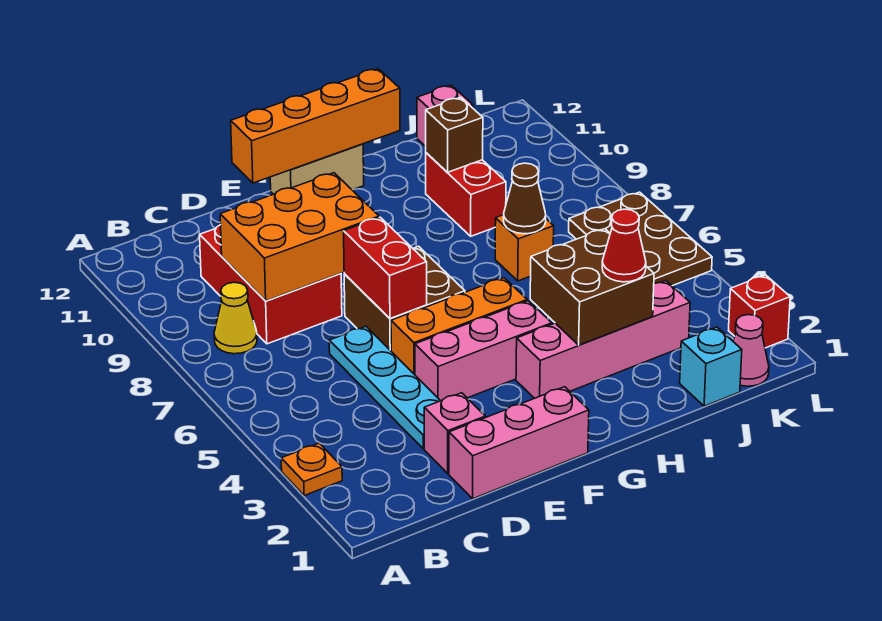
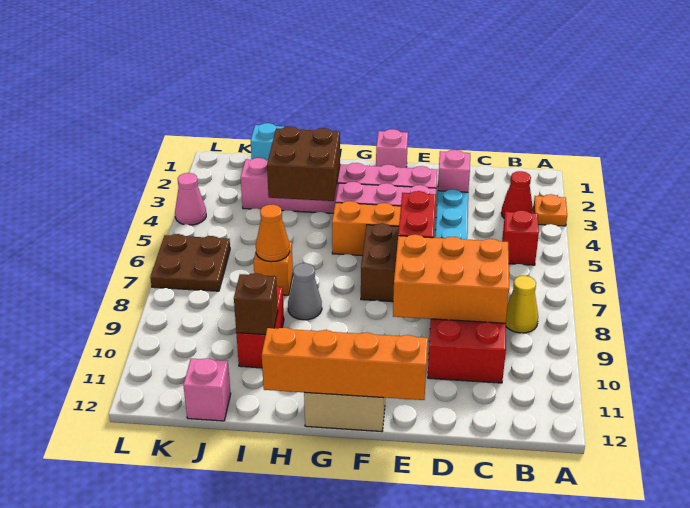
pink 1x3 brick [449,387,589,499] -> pink 1x1 brick [376,129,408,168]
pink 1x4 brick [516,281,690,398] -> pink 1x6 brick [241,158,437,213]
none -> grey 1x1 cone [288,263,322,320]
red 1x1 cone [602,209,646,282] -> red 1x1 cone moved to [501,171,533,218]
brown 1x1 cone [504,163,546,234] -> orange 1x1 cone [256,204,290,262]
pink 1x1 cone [733,315,769,386] -> pink 1x1 cone moved to [175,173,206,225]
brown 2x3 plate [569,192,712,286] -> brown 2x2 plate [150,234,230,291]
red 1x1 brick [729,275,790,348] -> red 1x1 brick moved to [502,210,539,265]

